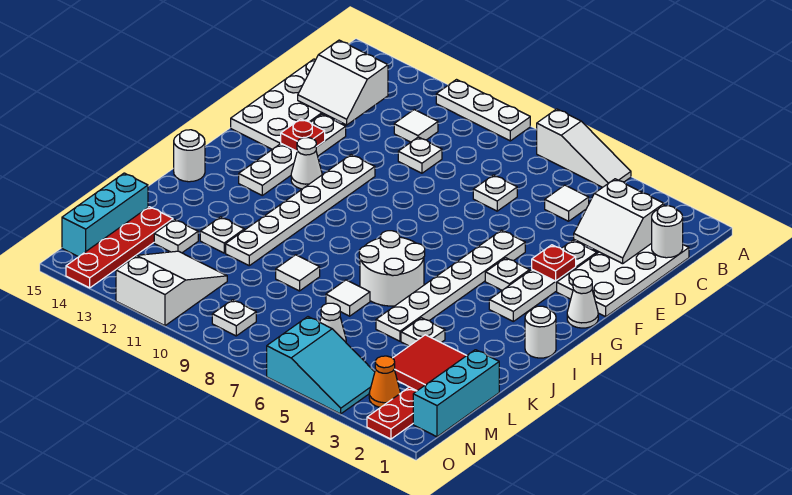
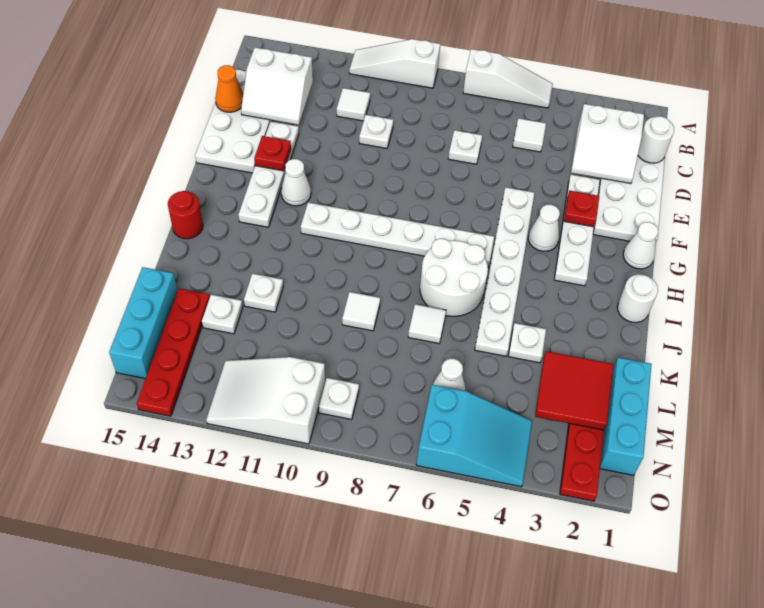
white 1x3 plate [436,80,530,141] -> white 1x3 slope [349,39,440,88]
white 1x6 plate [226,155,375,266] -> white 1x6 plate turned to [301,202,494,268]
white 1x1 plate [485,258,529,290] -> white 1x1 cone [528,205,560,251]
white 1x1 round brick [174,130,205,182] -> red 1x1 round brick [168,191,203,239]
white 2x3 slope [116,251,227,326] -> white 2x3 slope turned to [206,357,325,444]
orange 1x1 cone [369,356,400,408] -> orange 1x1 cone moved to [215,65,243,112]

